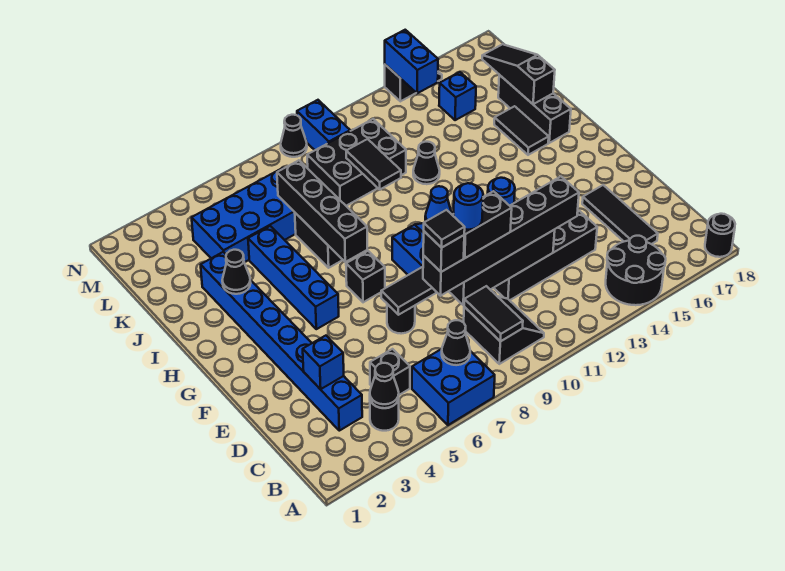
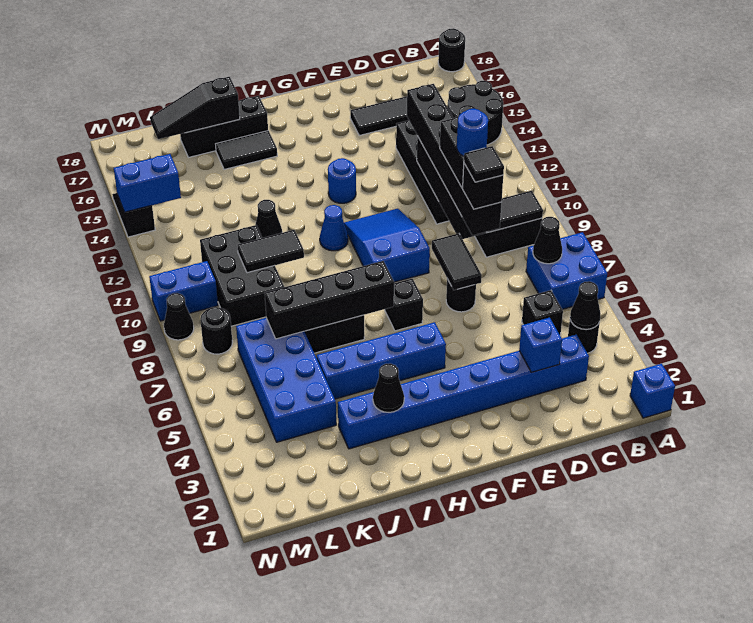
blue 1x1 brick [439,72,476,120] -> blue 1x1 brick moved to [630,364,675,418]
none -> black 1x1 round brick [200,307,232,354]

